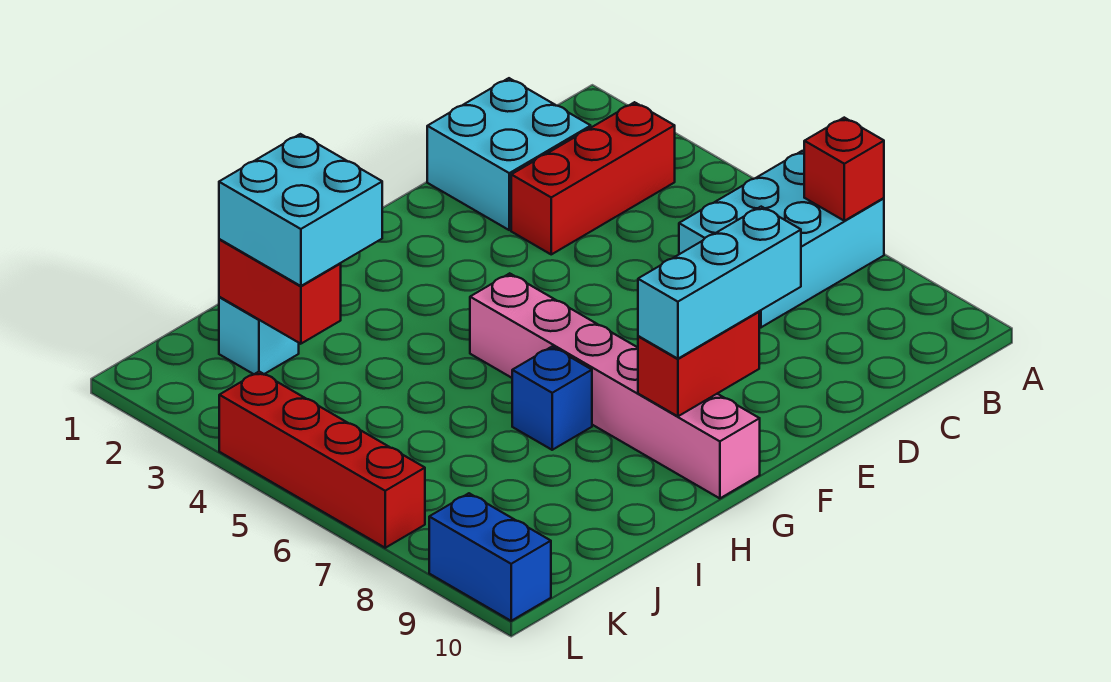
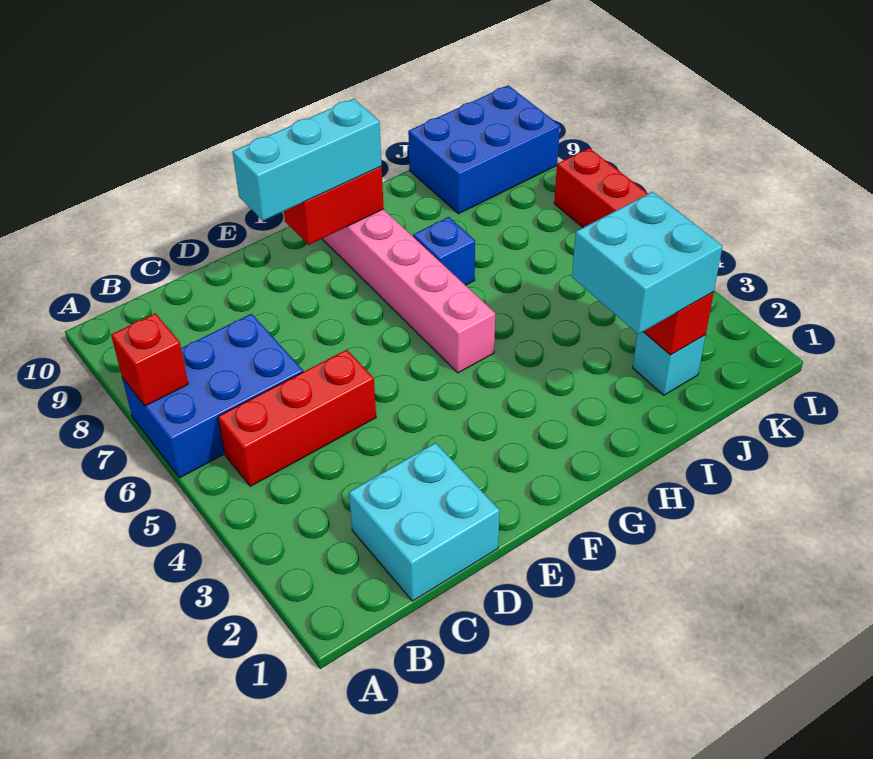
cyan 2x3 brick [679,151,884,327] -> blue 2x3 brick [122,314,303,478]
red 1x3 brick [511,102,675,254] -> red 1x3 brick moved to [218,350,376,486]
blue 1x2 brick [429,493,551,621] -> blue 2x3 brick [408,85,560,214]

